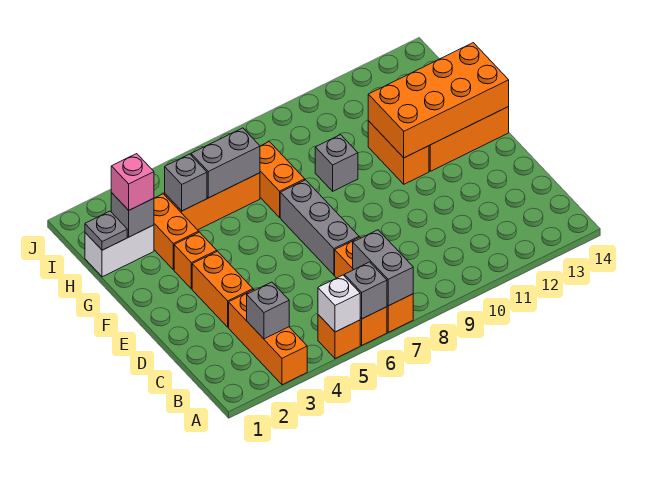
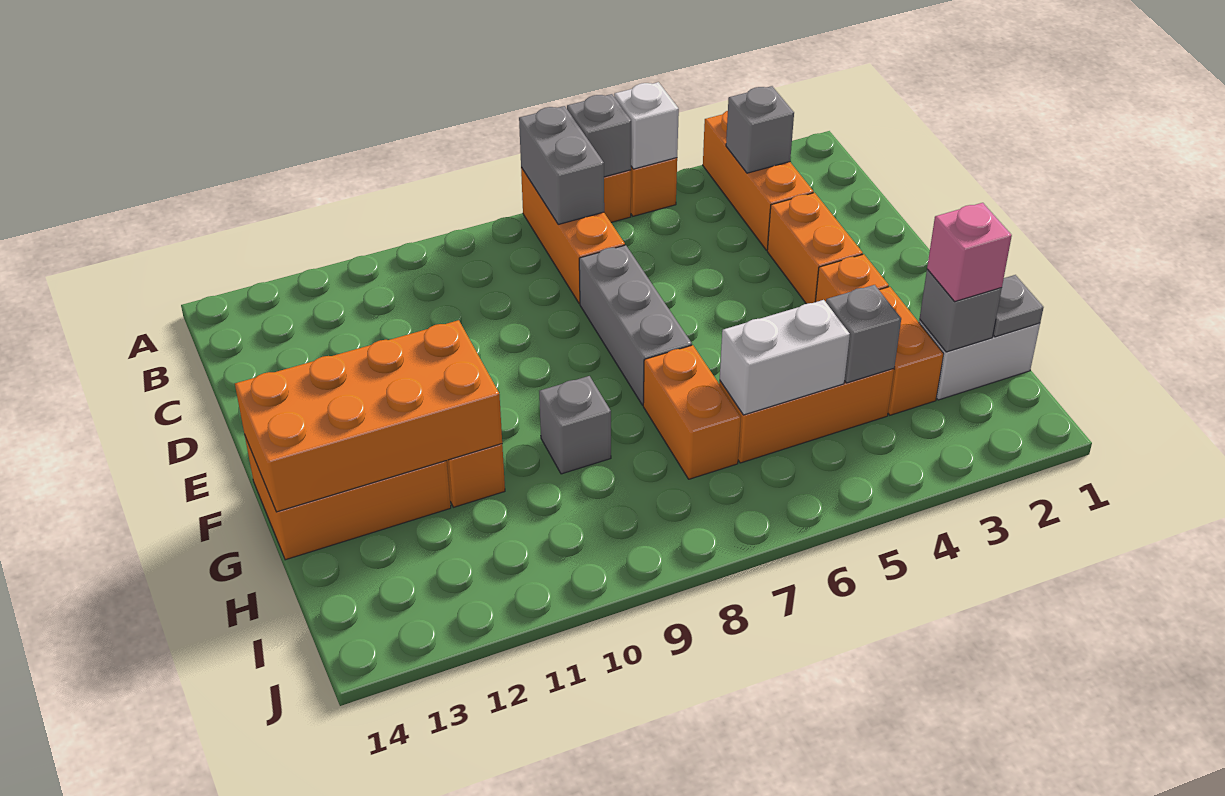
grey 1x2 brick [191,128,260,198] -> white 1x2 brick [720,300,850,415]

